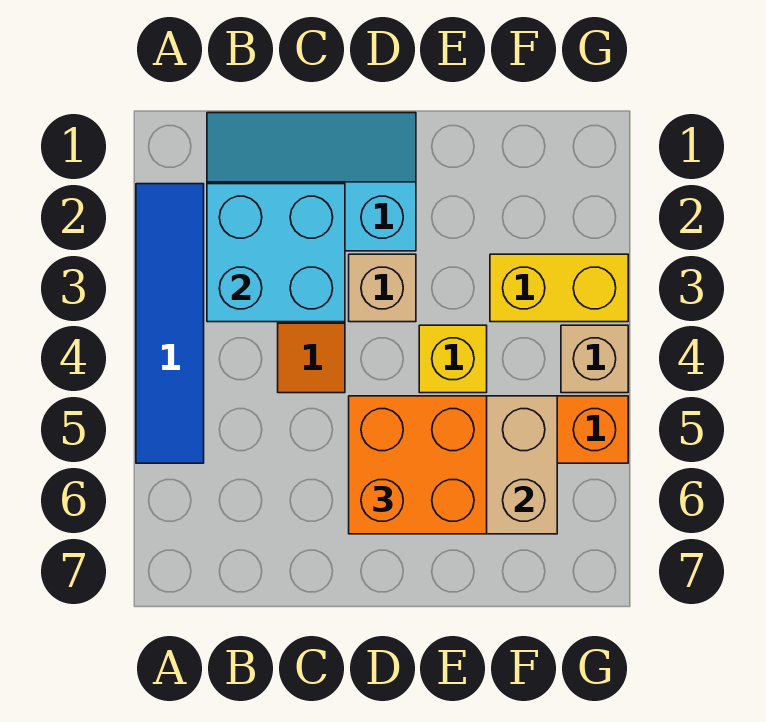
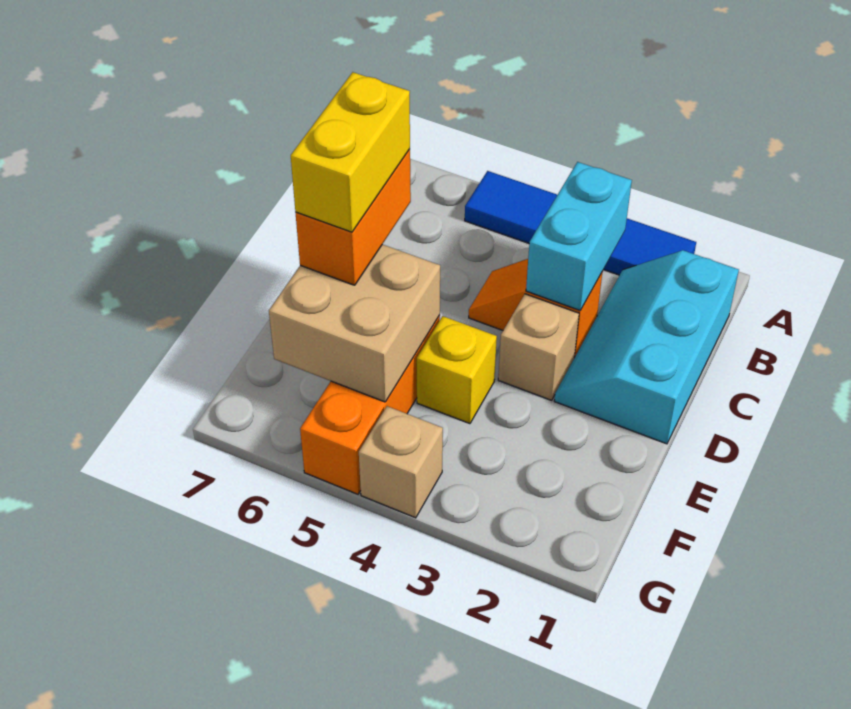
cyan 2x3 slope [207,113,416,251] -> cyan 2x3 slope turned to [554,250,739,444]
cyan 2x2 brick [207,184,345,322] -> cyan 1x2 brick [526,162,632,310]
orange 2x2 brick [349,396,487,534] -> orange 1x2 brick [296,149,411,285]
yellow 1x2 brick [490,254,628,322] -> yellow 1x2 brick moved to [291,72,410,232]

